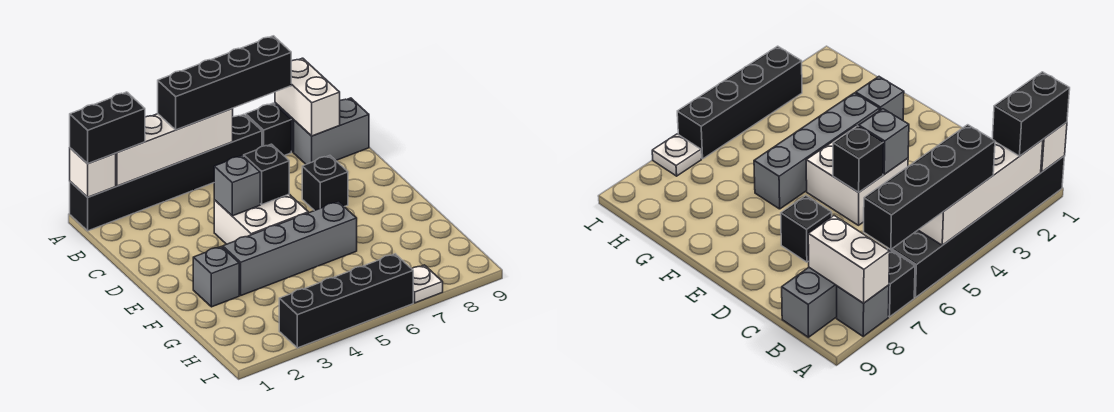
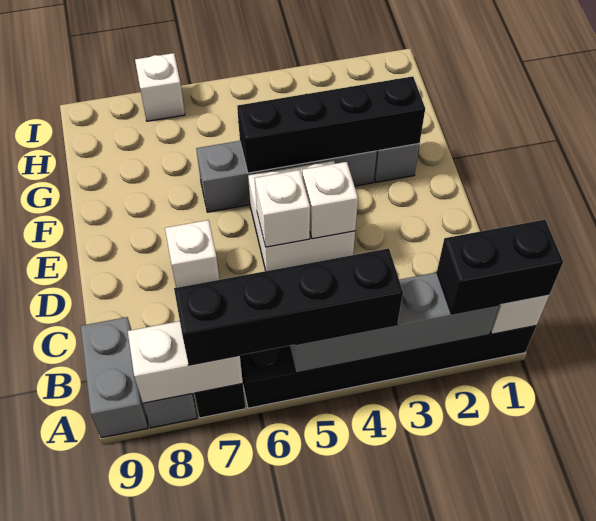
white 1x4 brick [115,109,233,186] -> grey 1x4 brick [289,273,499,373]
white 1x2 brick [275,58,340,136] -> white 1x2 brick turned to [128,321,243,403]
grey 1x2 brick [294,98,369,164] -> grey 1x2 brick turned to [80,317,148,438]
grey 1x1 brick [214,156,260,216] -> white 1x1 brick [302,162,358,239]
black 1x1 brick [244,144,289,204] -> white 1x1 brick [255,170,310,247]
black 1x1 brick [302,156,348,211] -> white 1x1 brick [165,220,219,288]
black 1x4 brick [279,254,413,348] -> black 1x4 brick moved to [237,76,425,173]
white 1x1 plate [412,265,443,303] -> white 1x1 brick [135,53,185,121]

